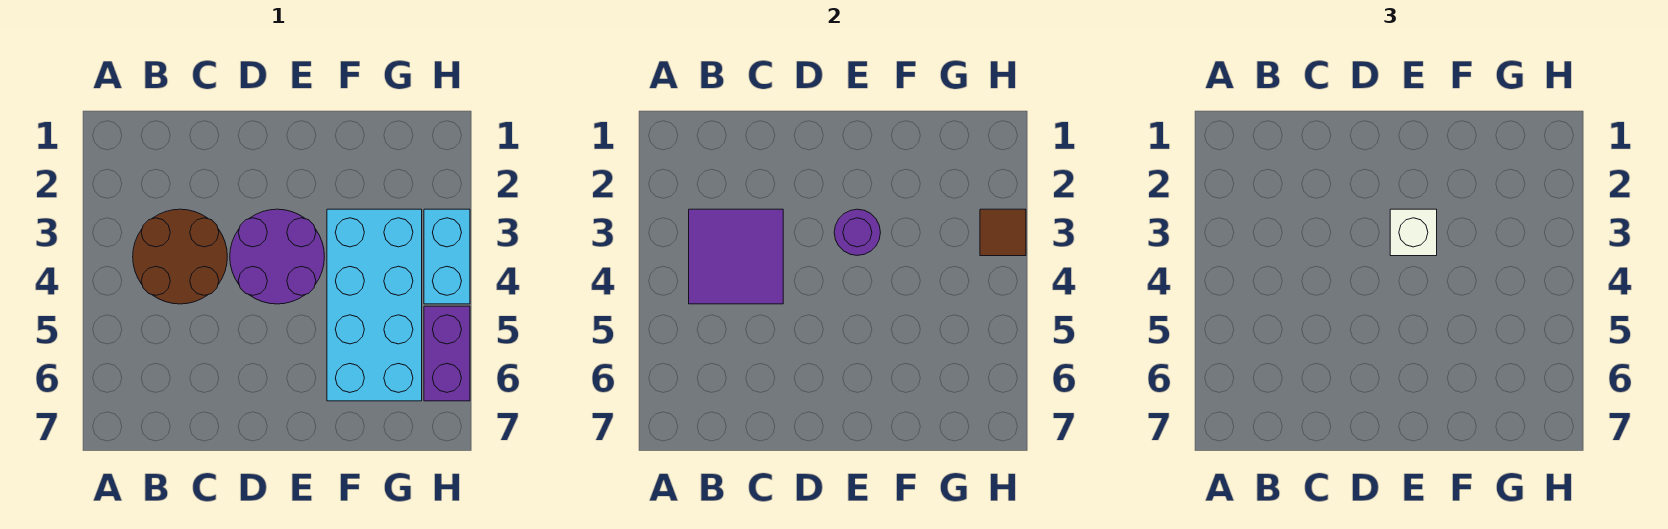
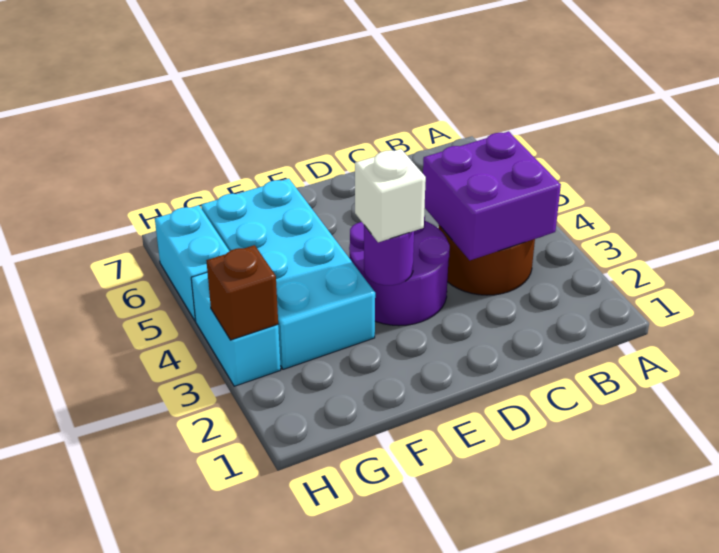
purple 2x2 tile [689,209,783,304] -> purple 2x2 brick [423,131,561,260]
brown 1x1 tile [980,209,1026,256] -> brown 1x1 brick [206,245,278,340]
purple 1x2 brick [424,306,470,401] -> cyan 1x2 brick [155,205,229,321]

